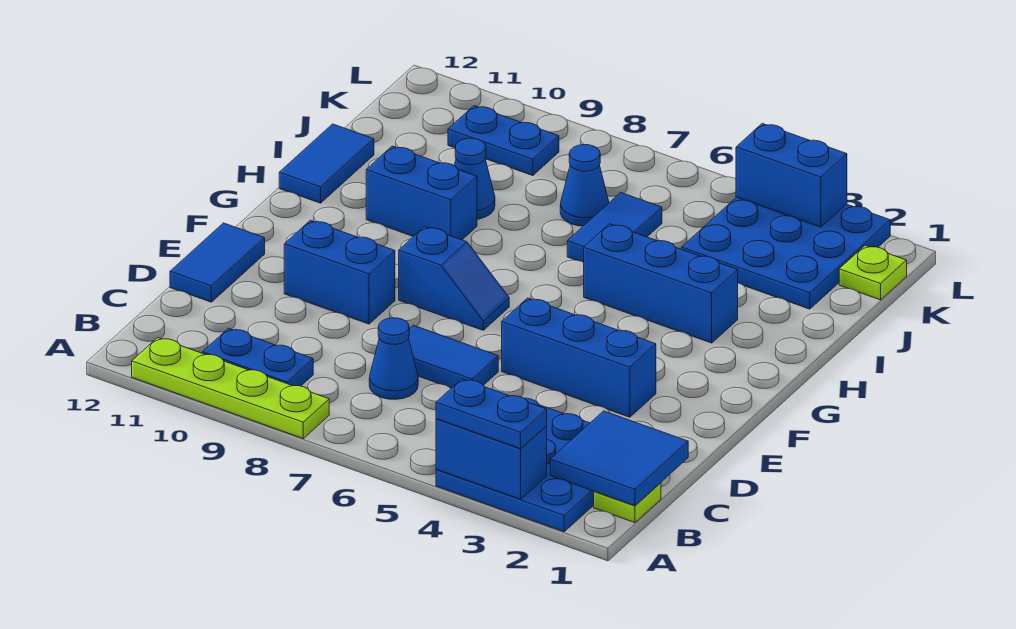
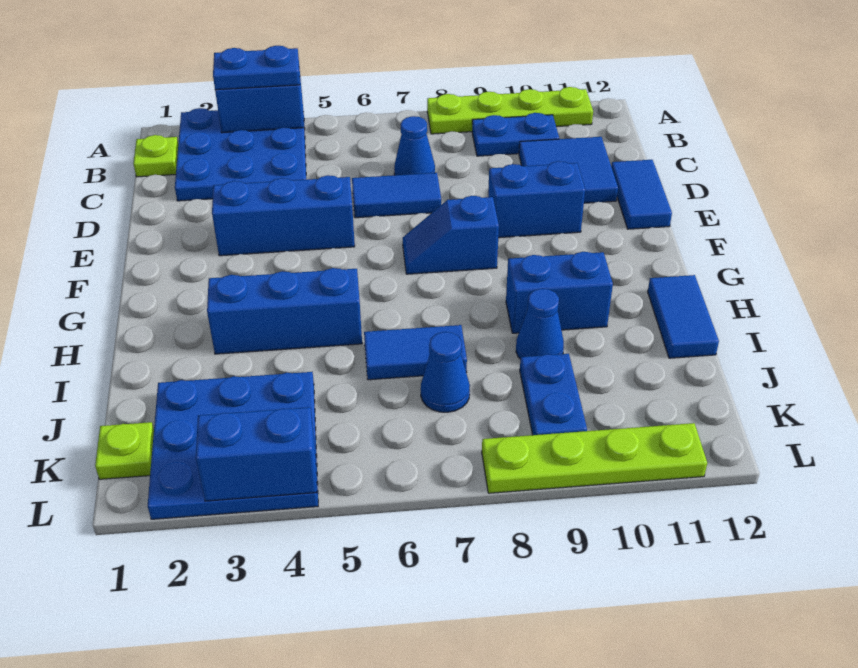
blue 2x2 tile [550,411,688,506] -> blue 2x2 tile moved to [519,137,618,203]
blue 1x2 tile [567,192,662,262] -> blue 1x2 tile turned to [364,325,467,380]
blue 1x2 plate [448,106,559,176] -> blue 1x2 plate turned to [520,354,587,435]
none -> lime 1x4 plate [482,423,707,493]

